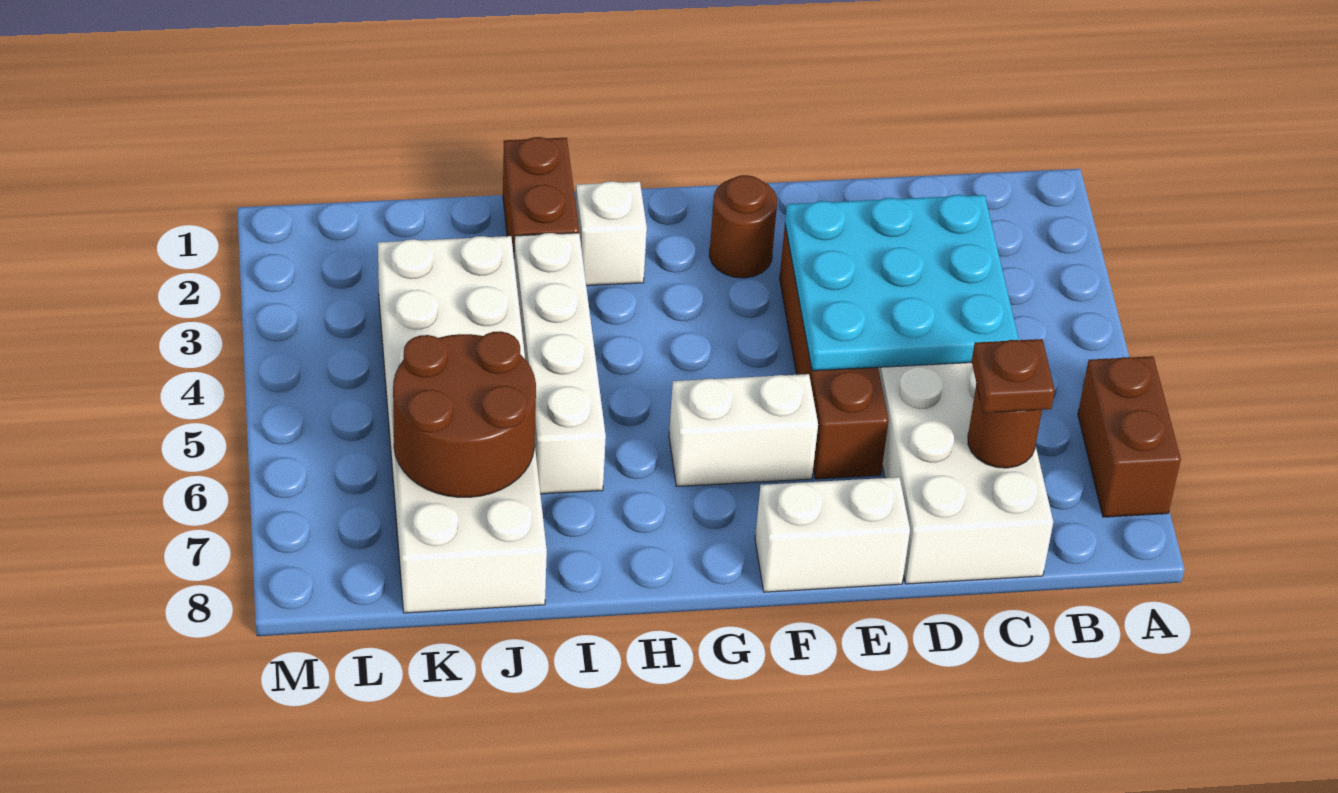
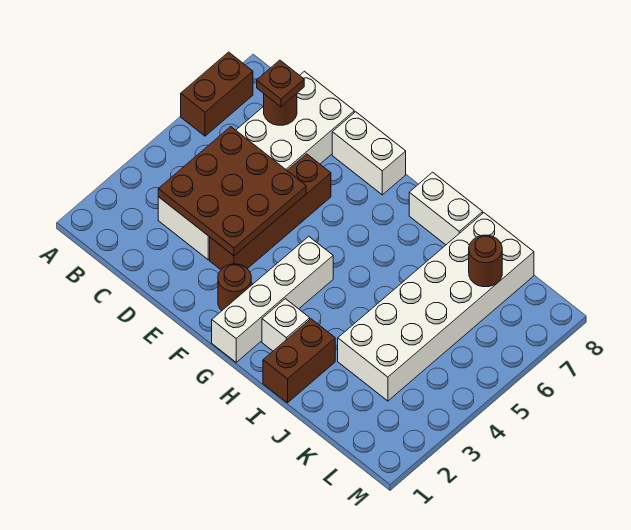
cyan 3x3 plate [785,195,1019,371] -> brown 3x3 plate [158,127,306,256]
white 1x2 brick [669,374,818,486] -> white 1x2 brick moved to [409,172,483,245]
white 1x4 brick [514,233,606,494] -> white 1x4 brick moved to [212,236,333,362]
brown 2x2 round brick [393,331,536,497] -> brown 1x1 round brick [469,235,502,287]

